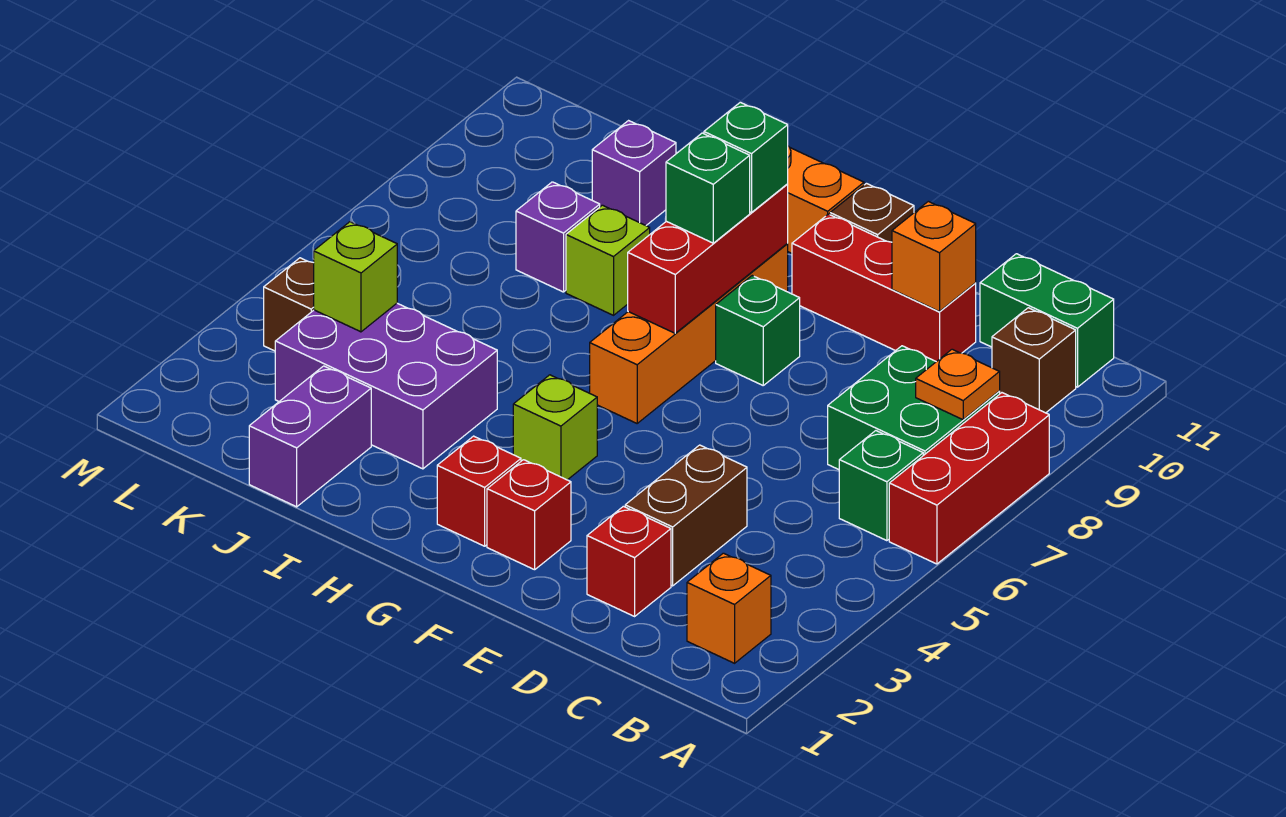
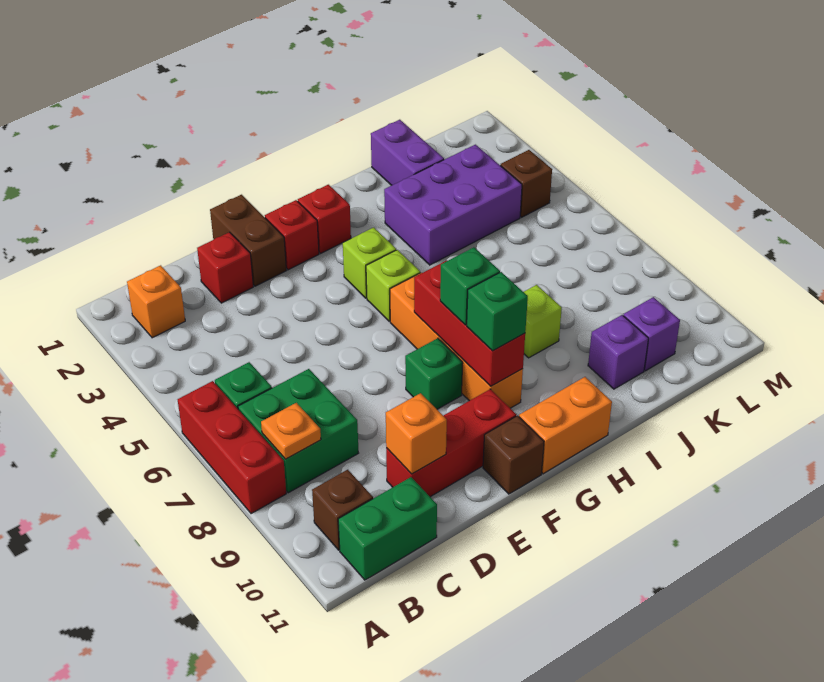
brown 1x2 brick [625,445,747,586] -> brown 1x2 brick moved to [210,195,286,286]
purple 1x1 brick [516,182,600,292] -> purple 1x1 brick moved to [623,297,680,371]
lime 1x1 brick [314,222,397,332] -> lime 1x1 brick moved to [366,250,420,321]

